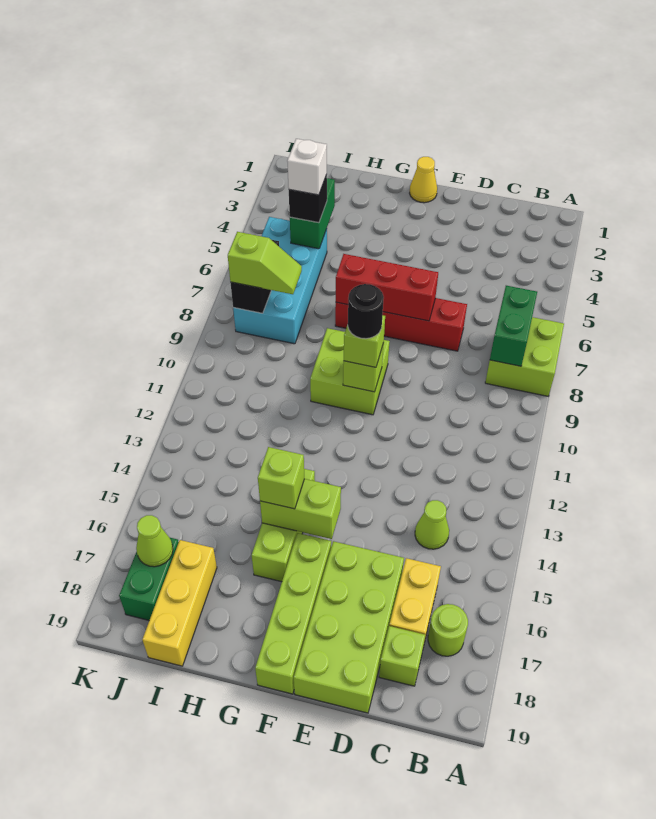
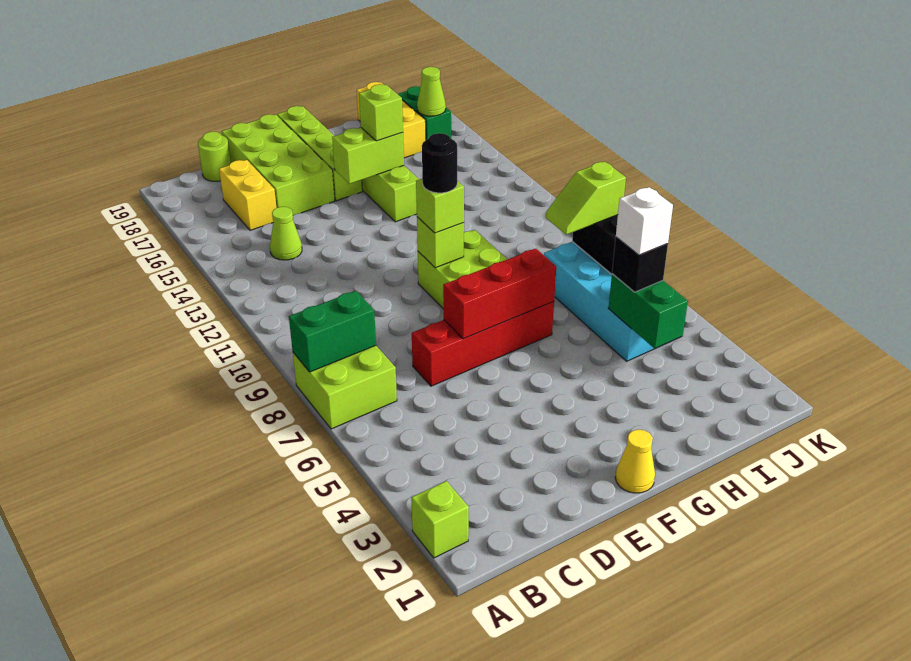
green 1x2 brick [490,286,537,366] -> green 1x2 brick turned to [289,291,376,372]
lime 1x1 round brick [428,604,468,656] -> lime 1x1 round brick moved to [198,132,231,181]
lime 1x1 brick [379,626,425,686] -> lime 1x1 brick moved to [411,481,469,558]

